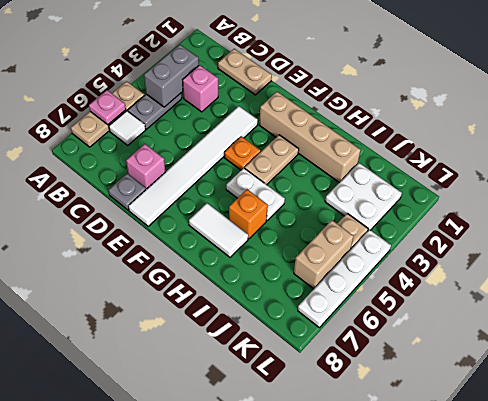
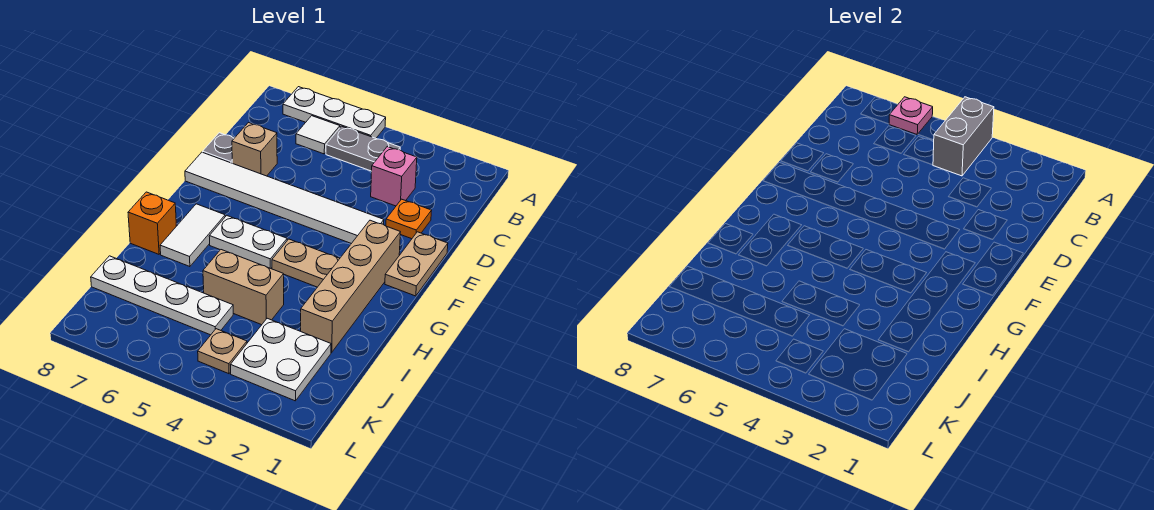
tan 1x3 plate [71,81,145,147] -> white 1x3 plate [283,87,386,138]
grey 1x2 brick [144,45,199,107] -> grey 1x2 brick turned to [933,97,994,176]
tan 1x2 plate [218,49,272,95] -> tan 1x2 plate moved to [385,232,448,296]
pink 1x1 brick [126,144,165,189] -> tan 1x1 brick [232,123,277,176]
orange 1x1 plate [224,136,261,170] -> orange 1x1 plate moved to [386,199,432,239]
white 1x2 plate [226,168,285,220] -> white 1x2 plate turned to [209,216,287,268]
orange 1x1 brick [229,189,268,239] -> orange 1x1 brick moved to [128,192,176,254]
tan 1x2 brick [294,220,354,289] -> tan 1x2 brick moved to [203,250,284,325]
white 1x4 plate [298,230,391,327] -> white 1x4 plate moved to [91,256,233,335]

